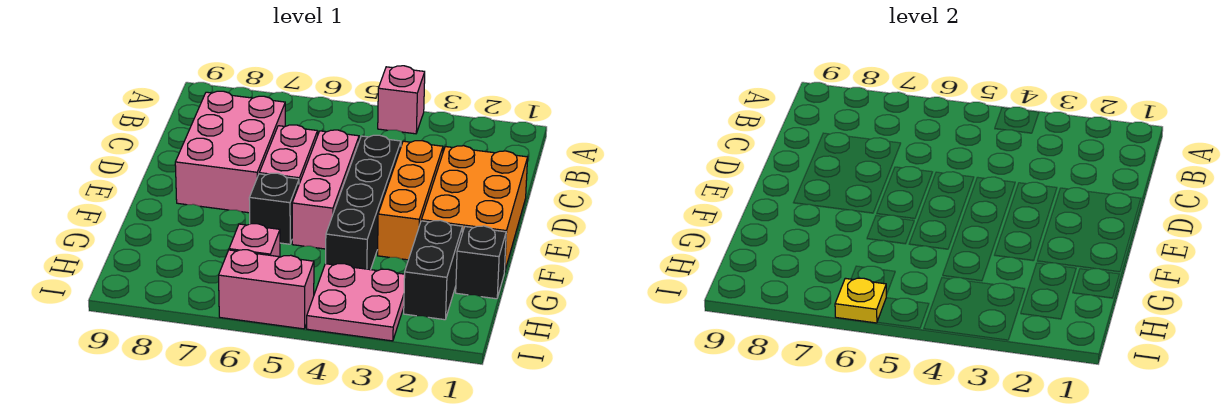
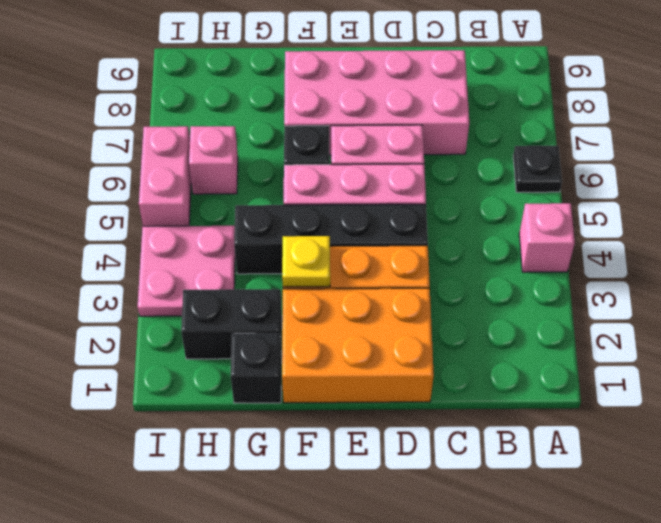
none -> black 1x1 plate [513,146,562,192]
pink 2x3 brick [175,91,285,213] -> pink 2x4 brick [284,50,469,155]
yellow 1x1 plate [835,278,886,323] -> yellow 1x1 plate moved to [282,236,330,287]

